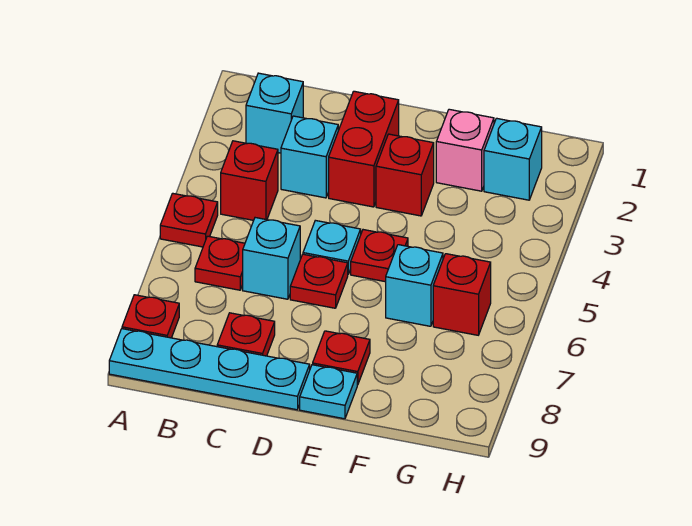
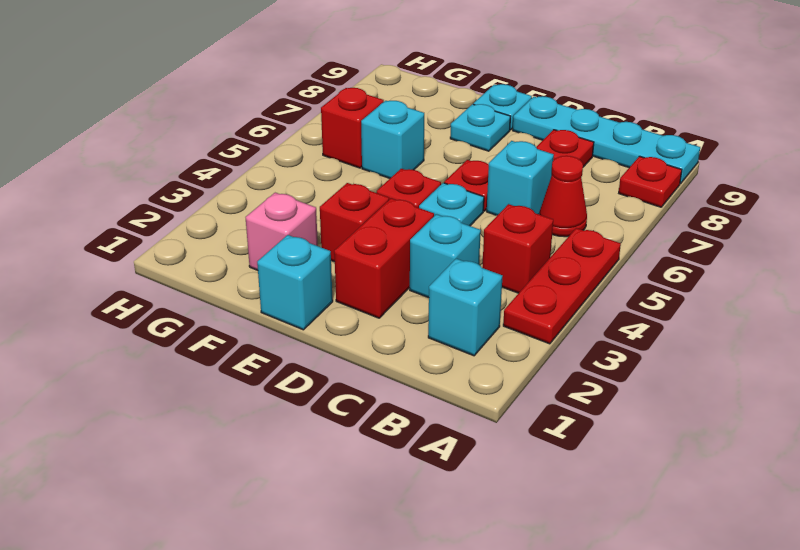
red 1x1 plate [160,193,218,247] -> red 1x3 plate [503,228,621,344]
red 1x1 plate [195,236,245,290] -> red 1x1 cone [540,156,587,237]
red 1x1 plate [313,331,370,385] -> cyan 1x1 plate [450,104,511,151]
cyan 1x1 brick [484,118,542,200] -> cyan 1x1 brick moved to [257,235,333,330]

